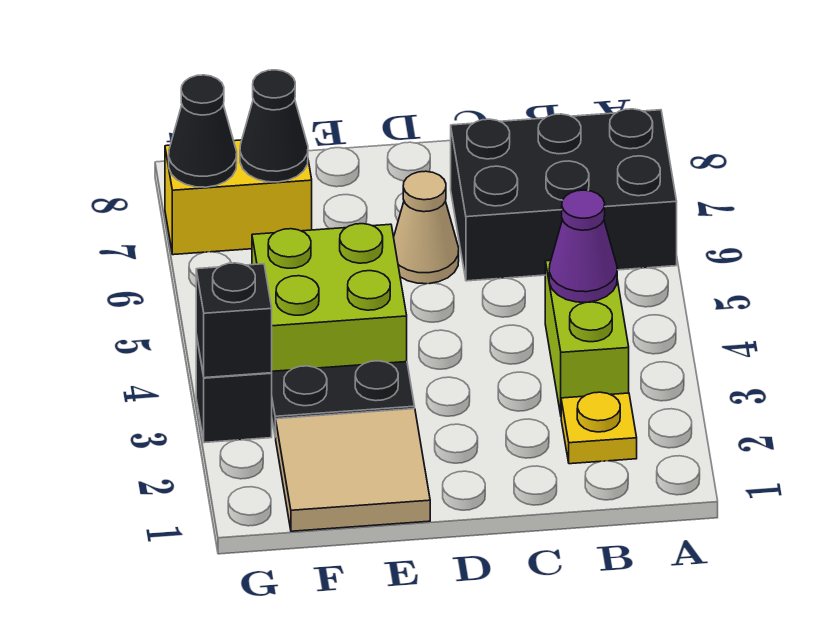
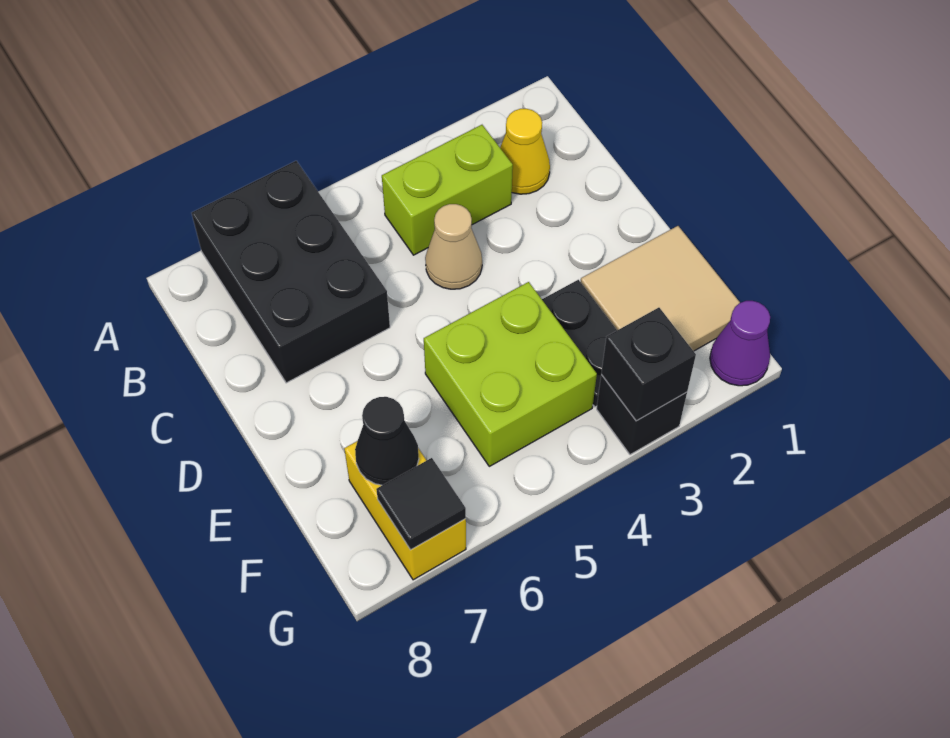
yellow 1x1 plate [561,392,637,464] -> yellow 1x1 cone [500,109,550,194]
purple 1x1 cone [549,190,617,302] -> purple 1x1 cone moved to [710,301,770,386]
tan 1x1 cone [394,171,459,284] -> tan 1x1 cone moved to [425,204,482,289]
black 1x1 cone [169,75,237,187] -> black 1x1 tile [376,458,466,550]

